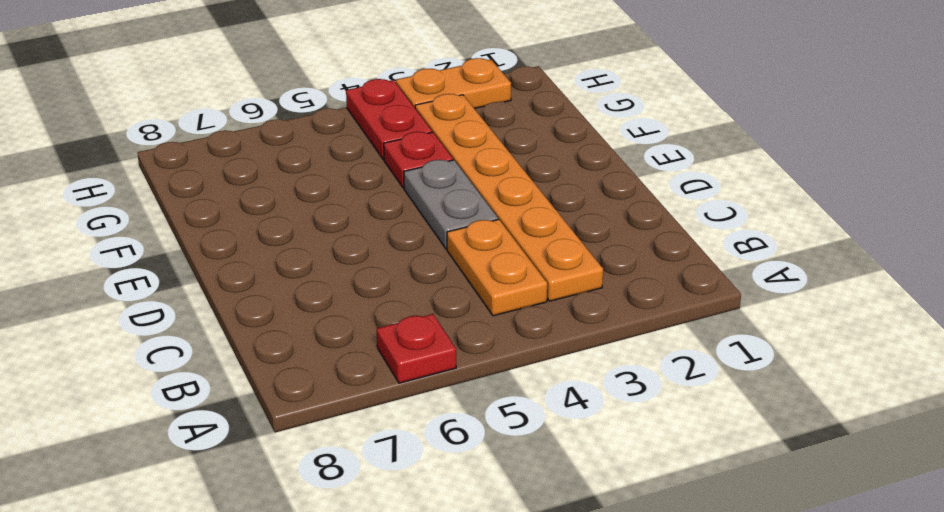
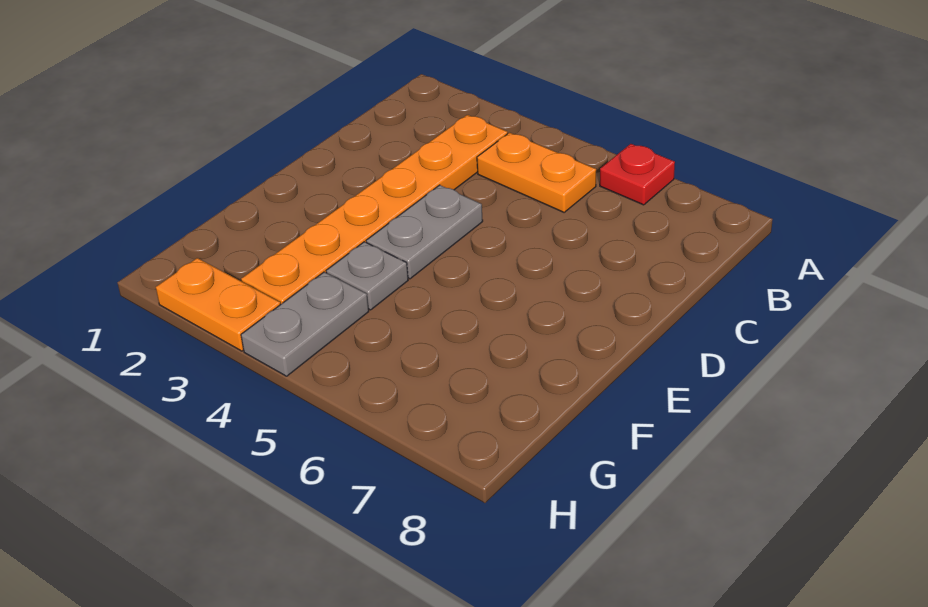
orange 1x2 plate [447,219,547,316] -> orange 1x2 plate turned to [477,133,596,212]
red 1x1 plate [384,132,453,188] -> grey 1x1 plate [326,242,408,310]
red 1x2 plate [346,79,432,160] -> grey 1x2 plate [241,272,369,376]

